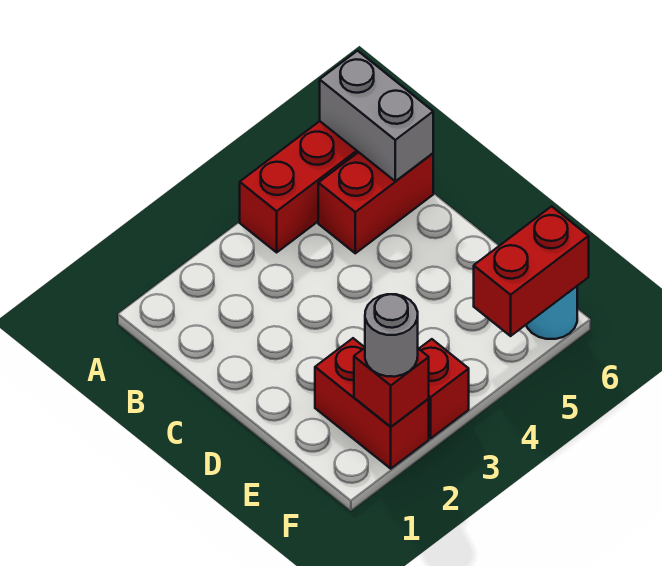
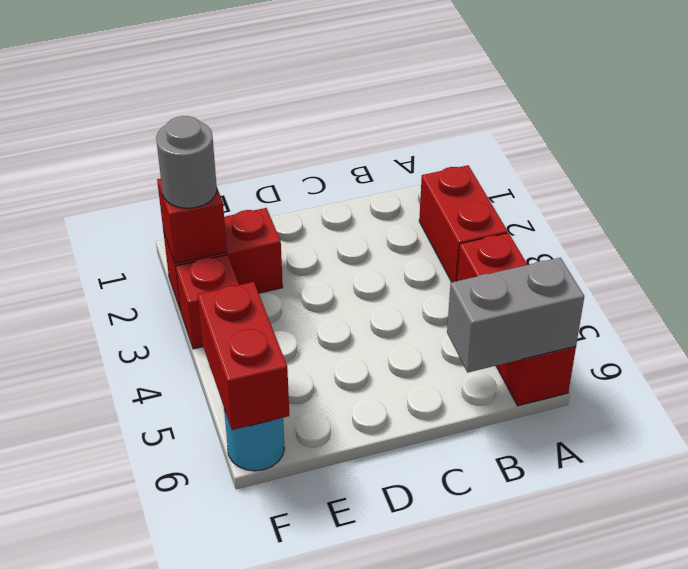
red 1x2 brick [318,152,433,253] -> red 1x2 brick moved to [419,165,508,282]

